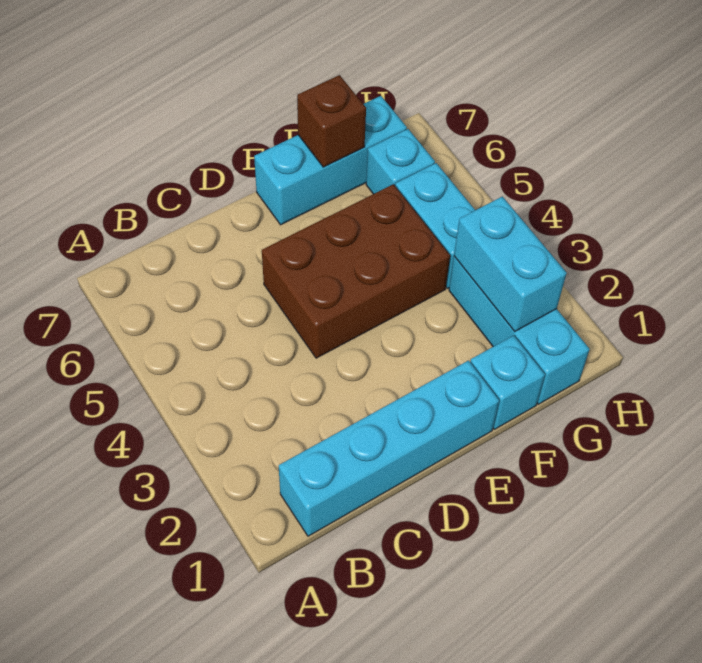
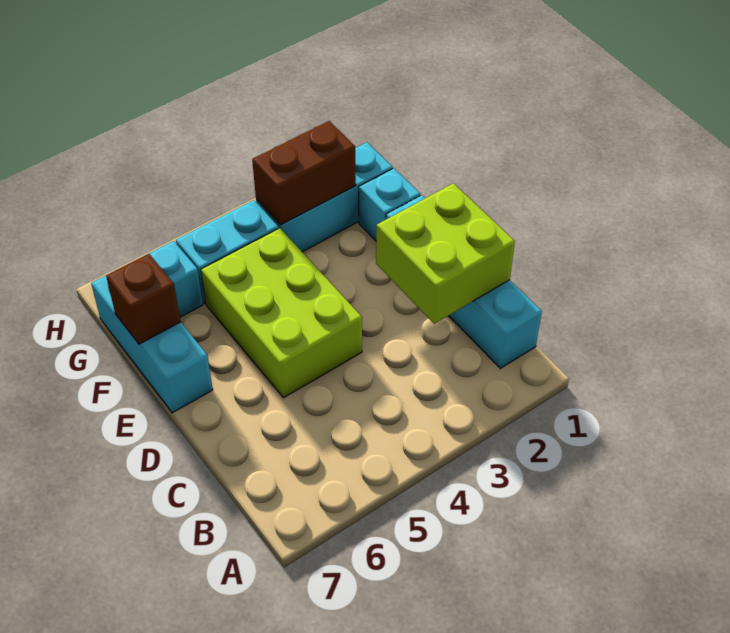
none -> lime 2x2 brick [376,183,515,324]
brown 2x3 brick [262,184,450,358] -> lime 2x3 brick [201,228,362,398]
cyan 1x2 brick [454,197,567,331] -> brown 1x2 brick [252,121,356,225]

